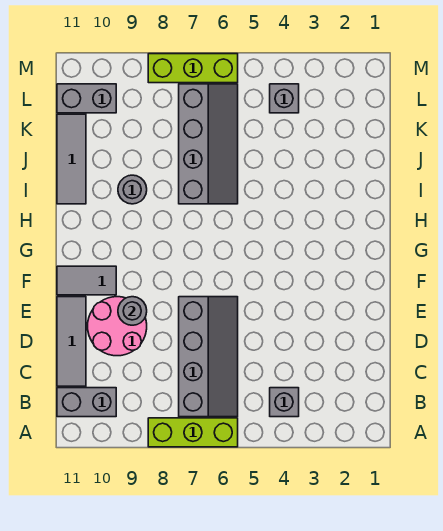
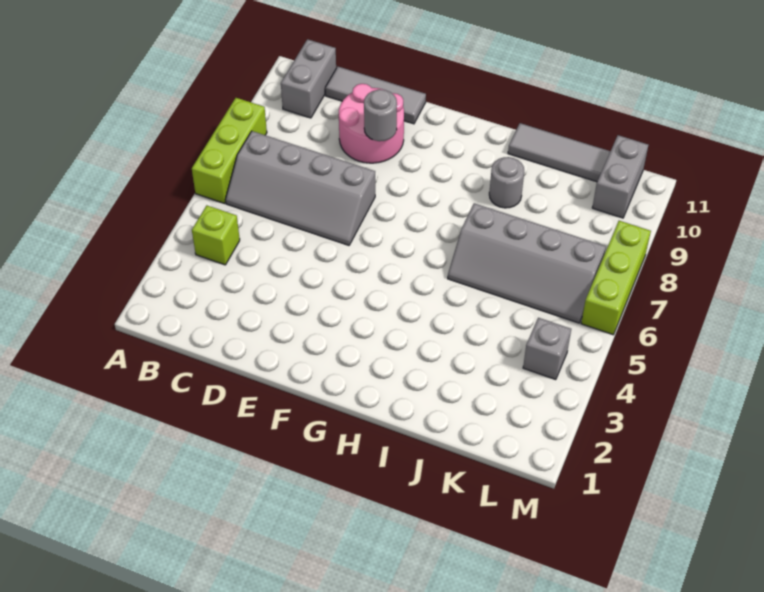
grey 1x1 brick [270,388,299,417] -> lime 1x1 brick [192,206,240,265]
grey 1x2 tile [57,266,116,295] -> none

